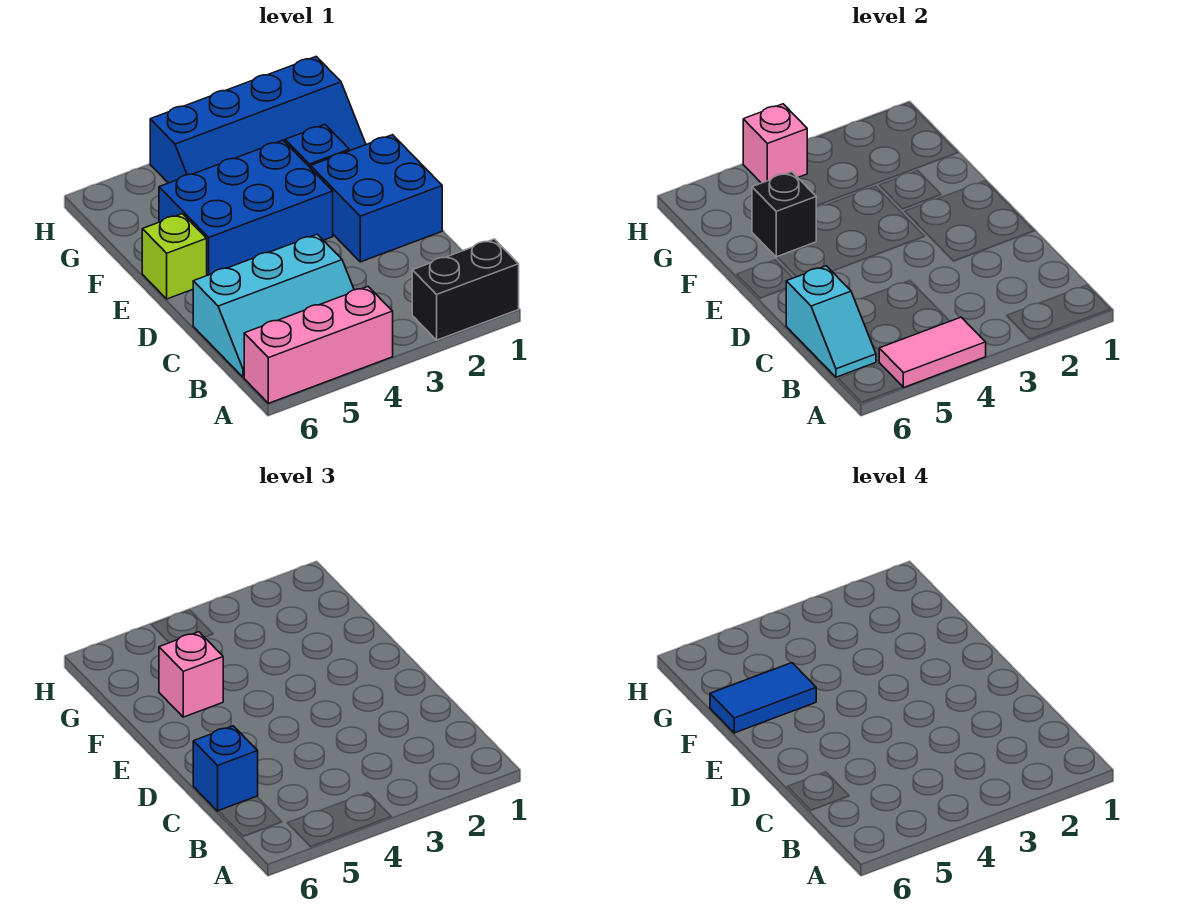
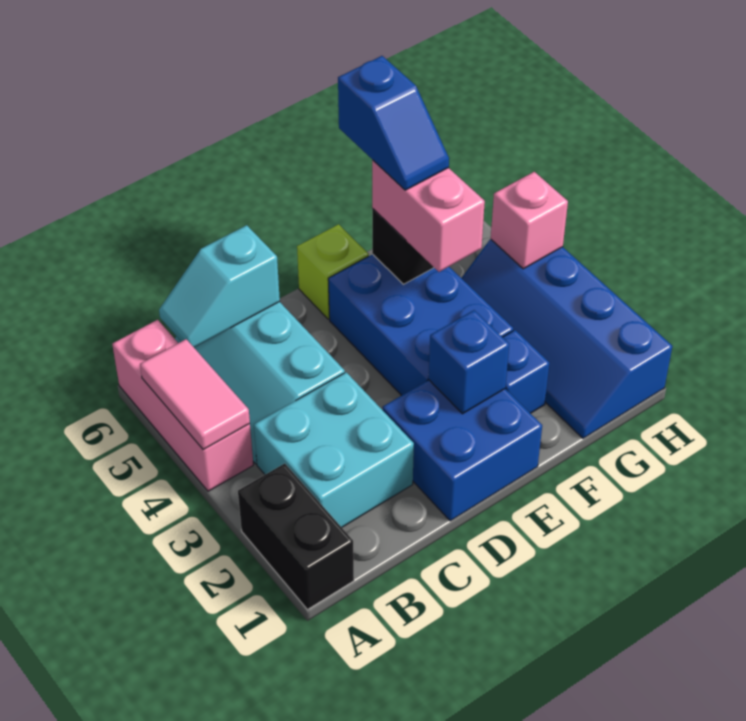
none -> cyan 2x2 brick [254,372,414,527]
blue 1x1 brick [193,726,258,811] -> blue 1x1 brick moved to [429,310,509,414]
pink 1x1 brick [159,632,223,717] -> pink 1x2 brick [372,160,485,272]
blue 1x2 tile [710,663,816,733] -> blue 1x2 slope [338,56,449,190]

